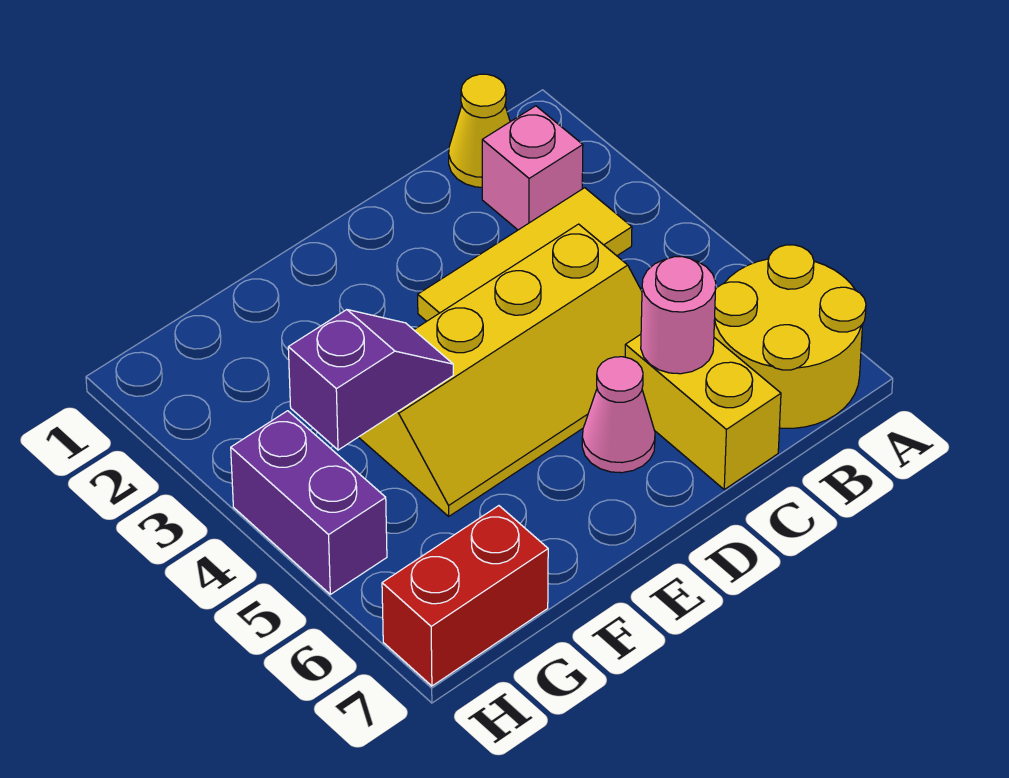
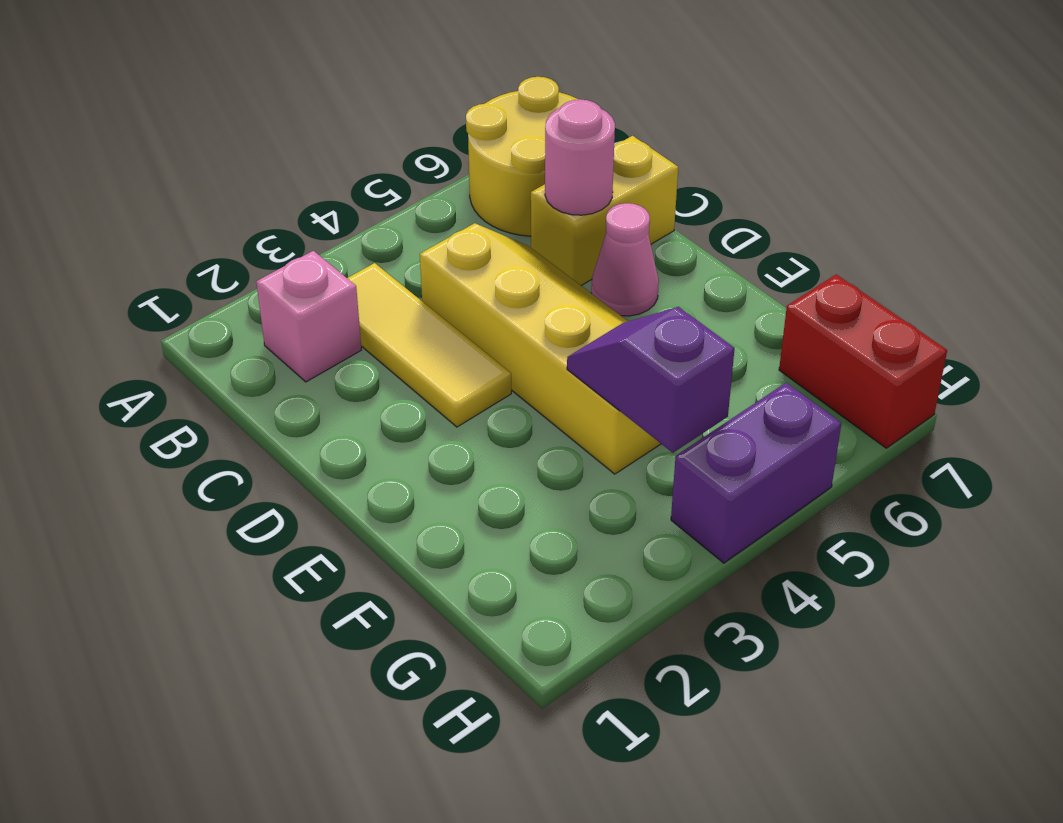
yellow 1x1 cone [449,74,510,187] -> none

